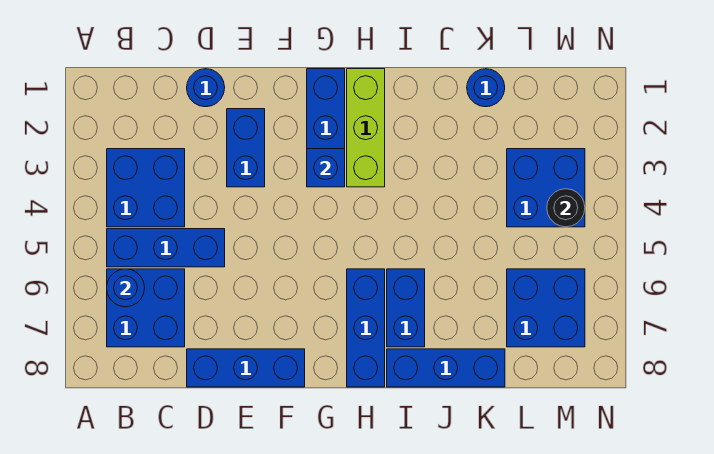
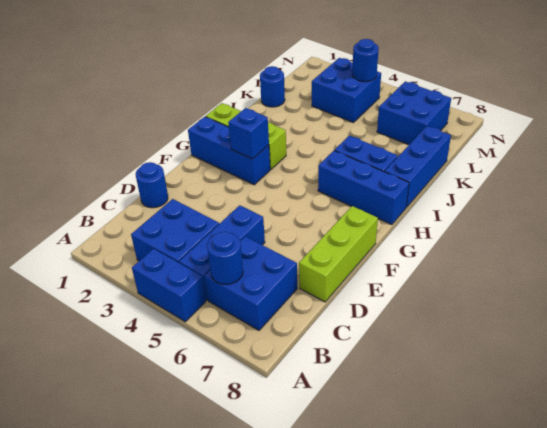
blue 1x3 brick [187,349,305,387] -> lime 1x3 brick [299,206,378,302]
blue 1x2 brick [227,109,265,187] -> blue 1x2 brick moved to [132,249,206,322]
black 1x1 round brick [547,189,585,227] -> blue 1x1 round brick [352,39,379,82]

